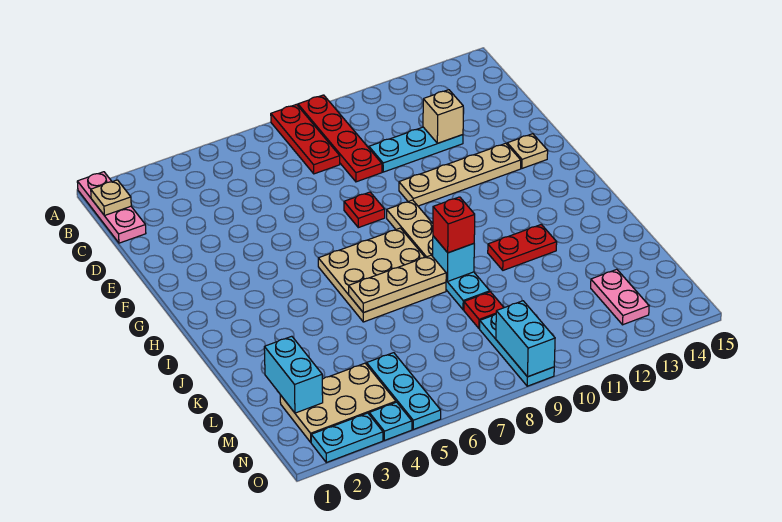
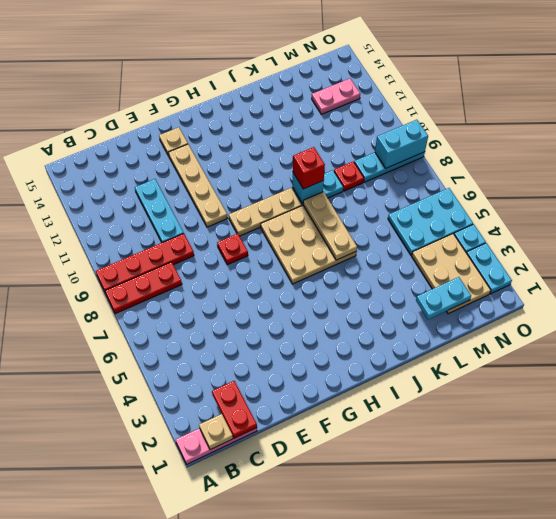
tan 1x1 brick [423,90,463,143] -> none
red 1x2 plate [488,224,557,270] -> red 1x2 plate moved to [212,381,257,438]
cyan 1x2 brick [264,336,323,413] -> cyan 1x2 plate [416,277,471,319]
cyan 1x3 plate [367,353,441,429] -> cyan 2x3 plate [388,188,473,255]

